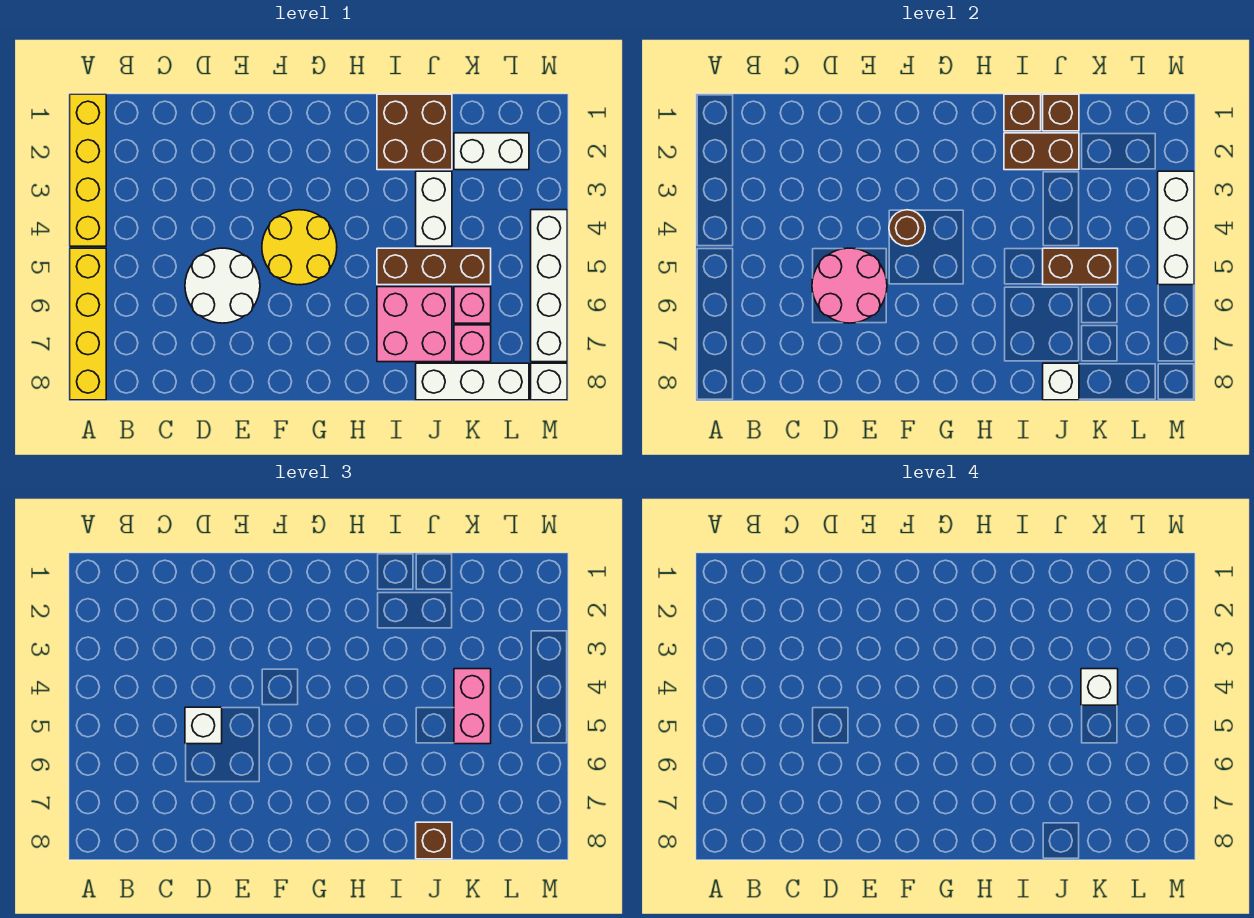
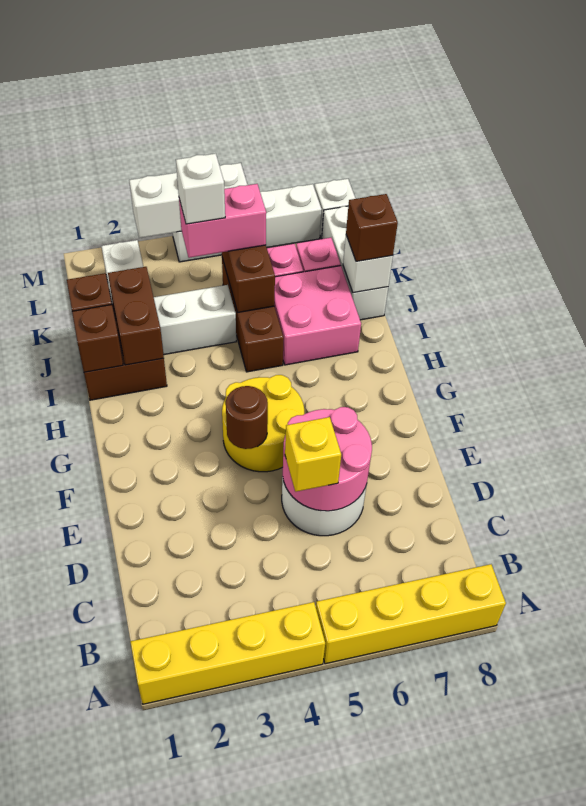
white 1x1 brick [185,707,222,744] -> yellow 1x1 brick [285,417,341,492]

